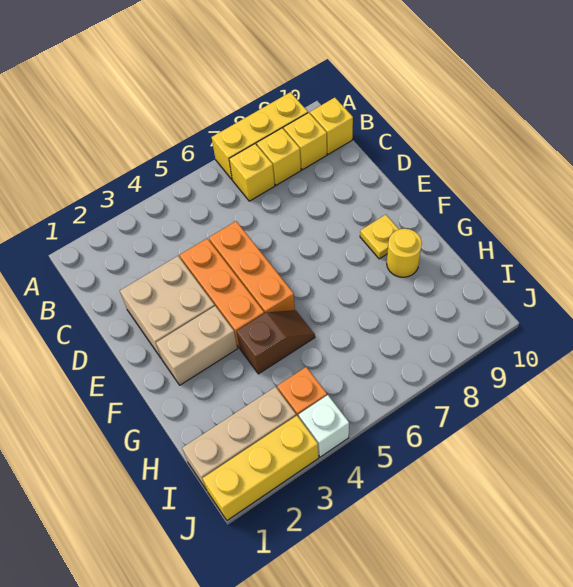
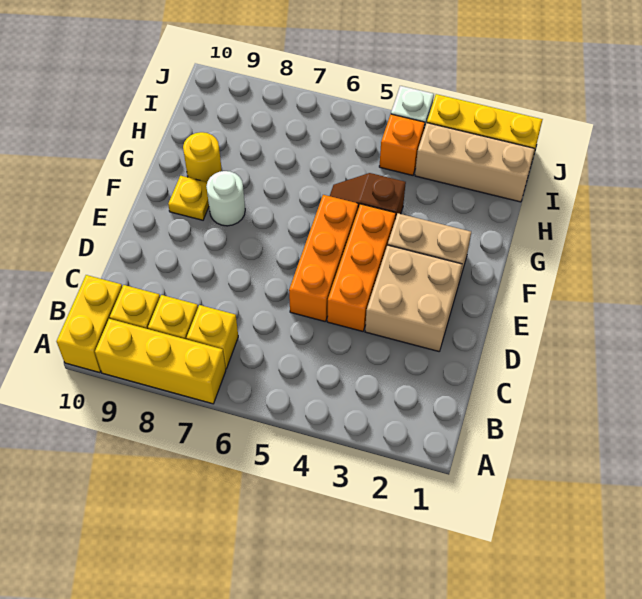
yellow 1x1 brick [310,98,353,154] -> yellow 1x2 brick [57,275,122,373]
none -> white 1x1 round brick [206,171,245,226]

